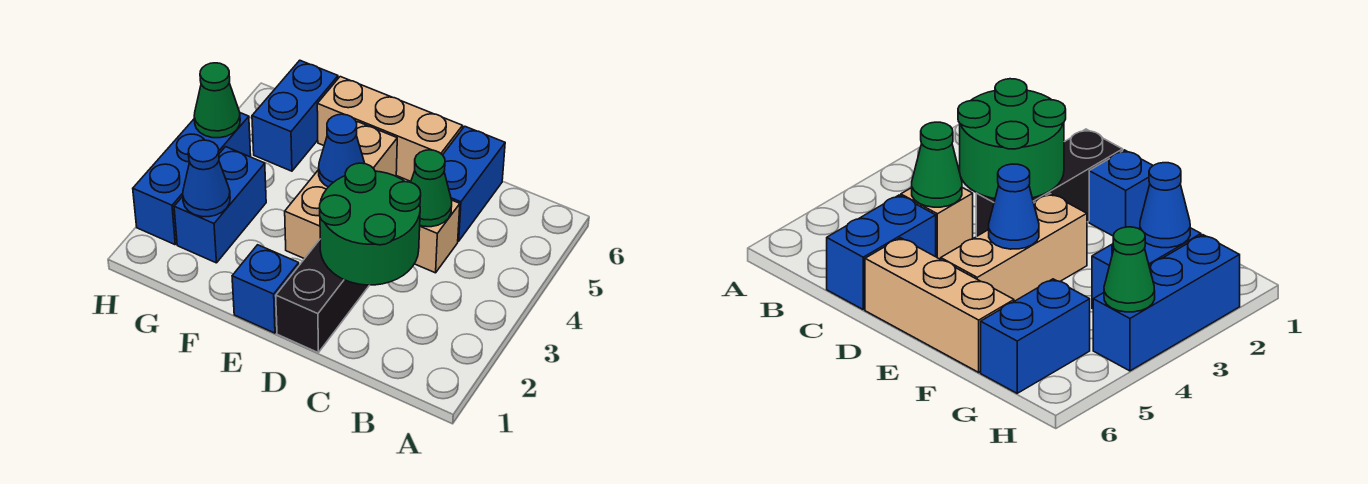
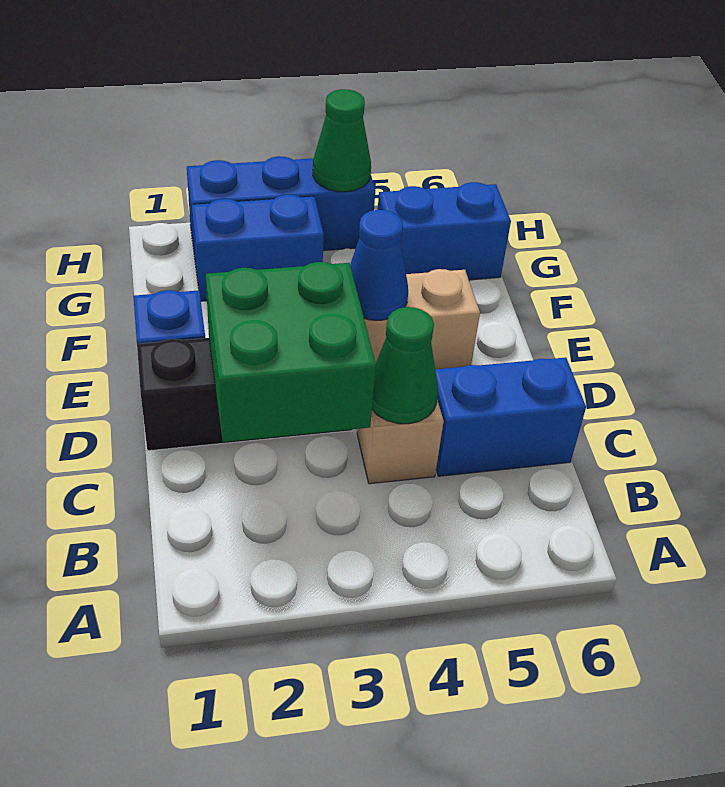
green 2x2 round brick [320,163,421,285] -> green 2x2 brick [206,262,376,442]
tan 1x3 brick [317,77,463,181] -> none
blue 1x1 cone [183,140,230,217] -> none

